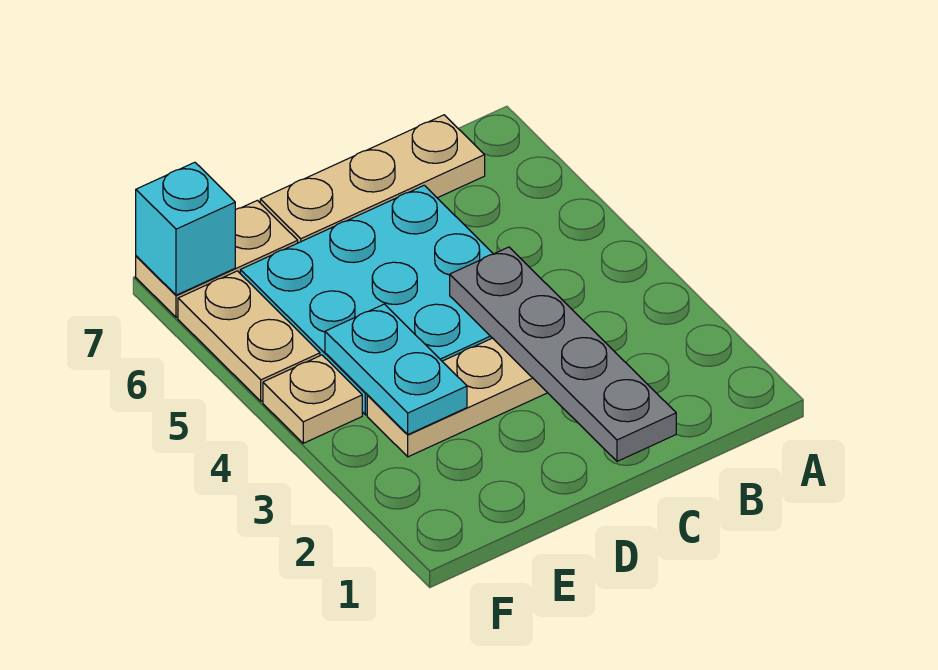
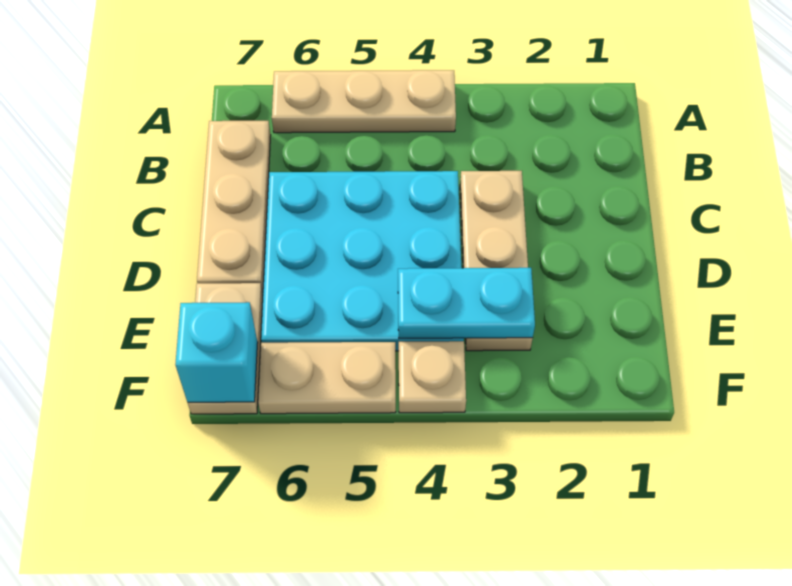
none -> tan 1x3 plate [272,70,456,133]
grey 1x4 plate [450,247,676,461] -> none

